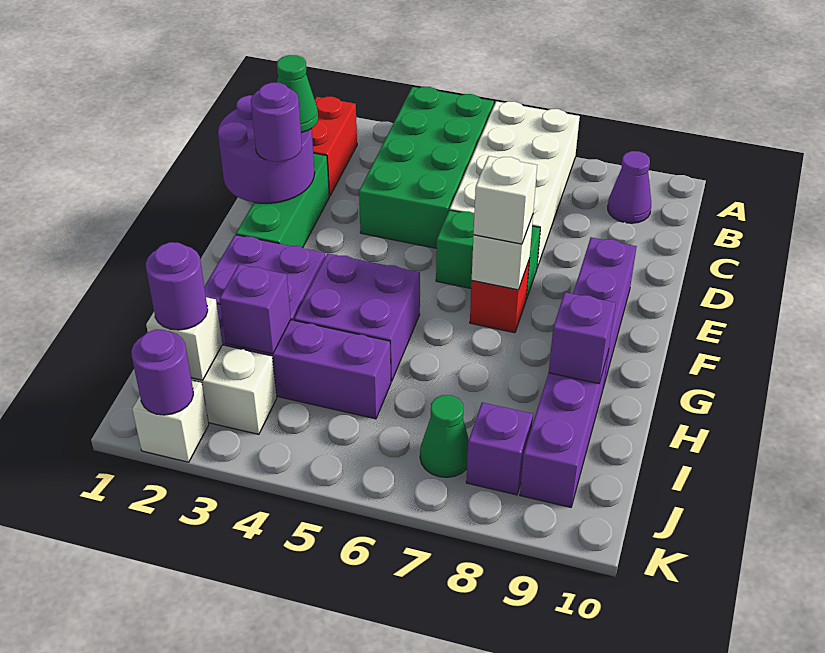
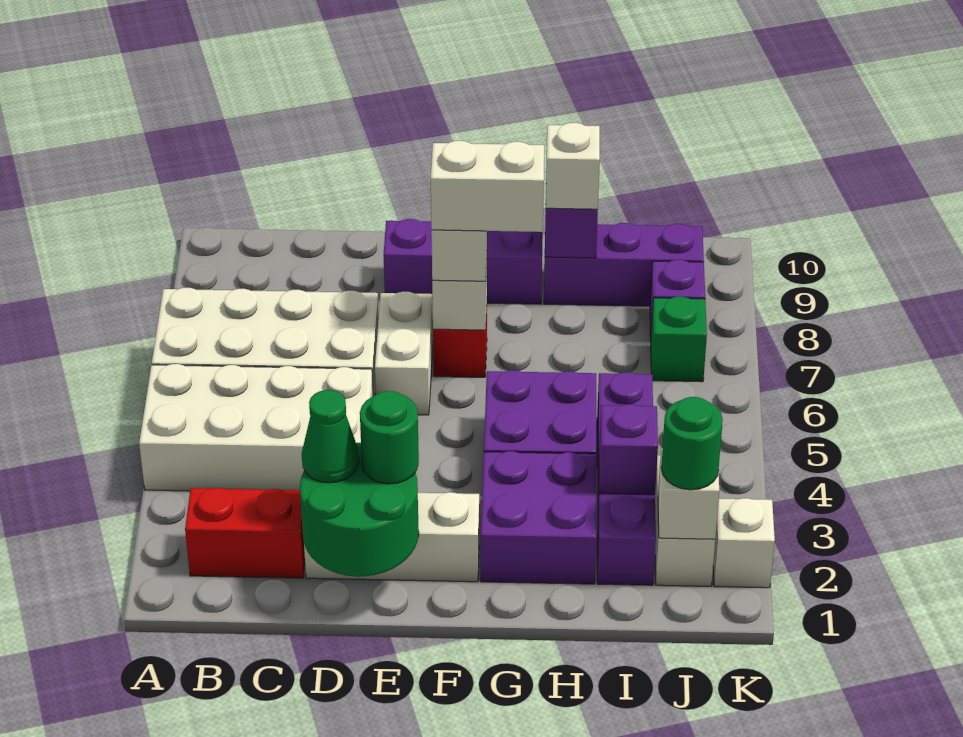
green 2x4 brick [359,87,494,248] -> white 2x4 brick [139,364,373,491]
purple 1x1 cone [608,151,651,223] -> none
purple 2x2 round brick [218,95,315,204] -> green 2x2 round brick [300,443,419,577]
green 1x3 brick [236,153,329,247] -> white 1x3 brick [304,492,479,582]
purple 1x1 round brick [251,83,302,162] -> green 1x1 round brick [360,391,419,484]
green 1x2 brick [436,210,540,299] -> white 1x2 brick [375,292,433,415]
none -> white 1x2 brick [431,141,544,232]
none -> white 1x1 brick [546,123,600,209]
purple 1x1 round brick [146,242,208,330] -> green 1x1 round brick [661,397,723,490]
green 1x1 cone [420,395,469,477] -> green 1x1 brick [651,297,707,382]
purple 1x1 round brick [131,330,193,415] -> none

